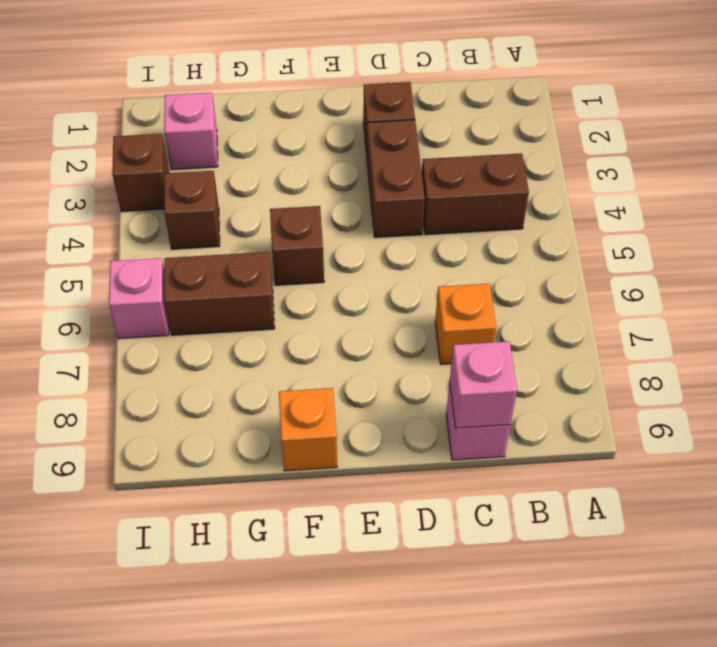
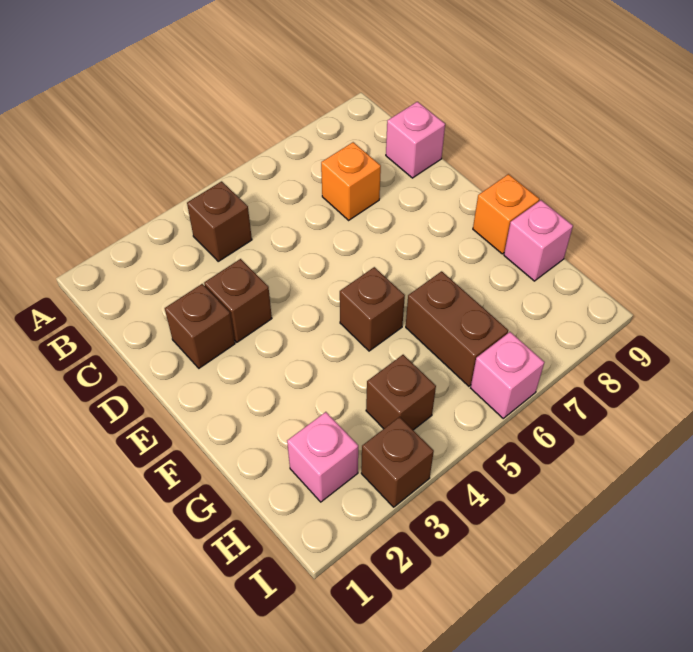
brown 1x2 brick [422,153,529,235] -> brown 1x1 brick [187,181,252,261]
pink 1x1 brick [450,341,517,428] -> pink 1x1 brick moved to [504,200,573,281]
brown 1x2 brick [367,120,425,238] -> brown 1x1 brick [204,259,272,342]

